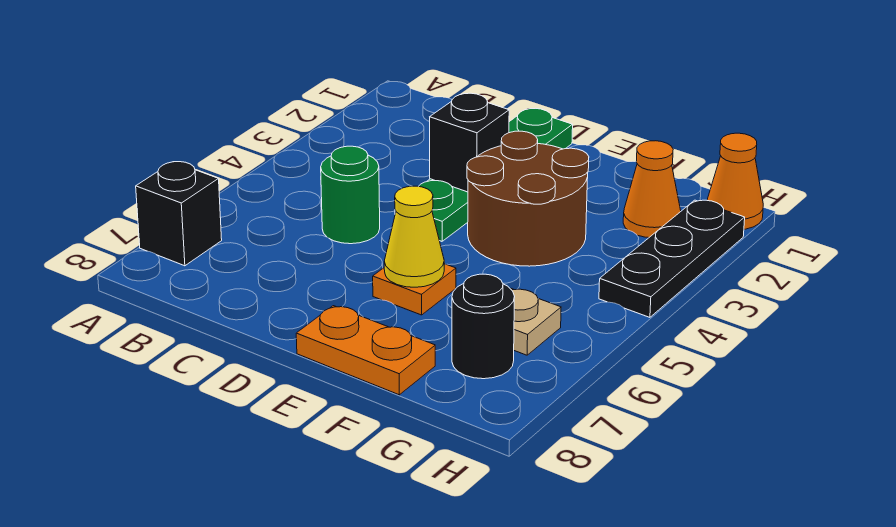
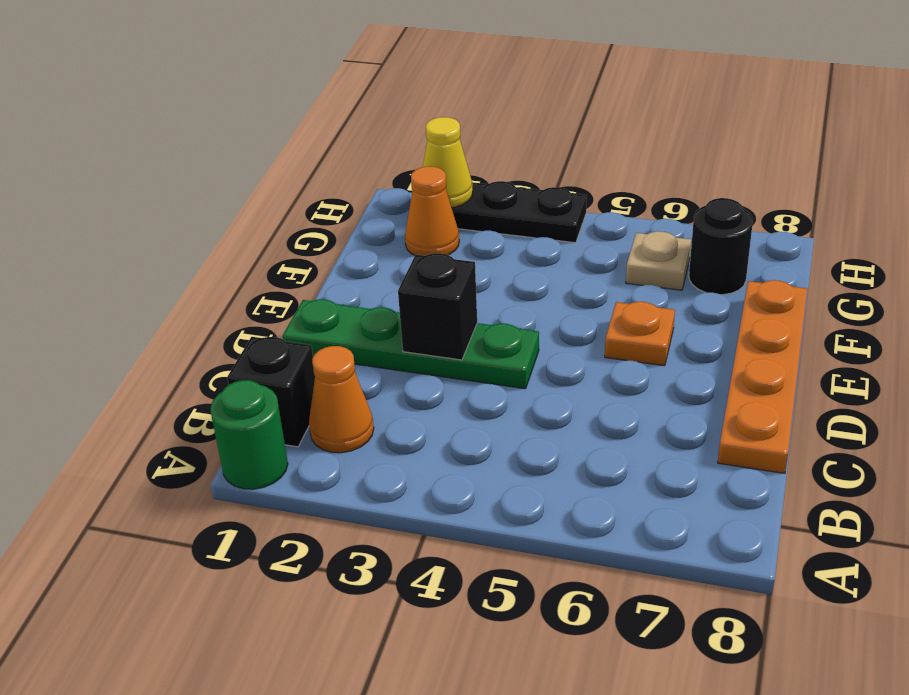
black 1x1 brick [136,162,222,266] -> black 1x1 brick moved to [227,337,315,447]
green 1x1 round brick [321,146,380,244] -> green 1x1 round brick moved to [210,380,288,489]
brown 2x2 round brick [467,131,589,266] -> none
yellow 1x1 cone [384,186,444,287] -> yellow 1x1 cone moved to [423,117,473,208]
orange 1x2 plate [296,306,435,395] -> orange 1x4 plate [718,280,807,473]
orange 1x1 cone [707,133,763,229] -> orange 1x1 cone moved to [309,346,374,453]

